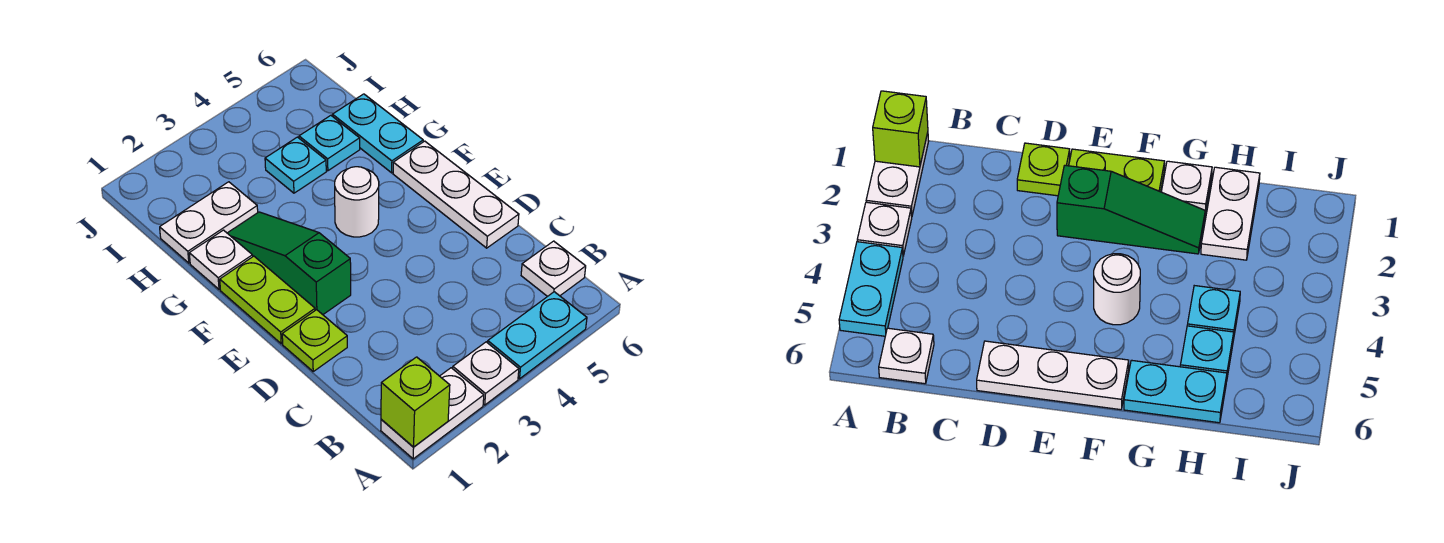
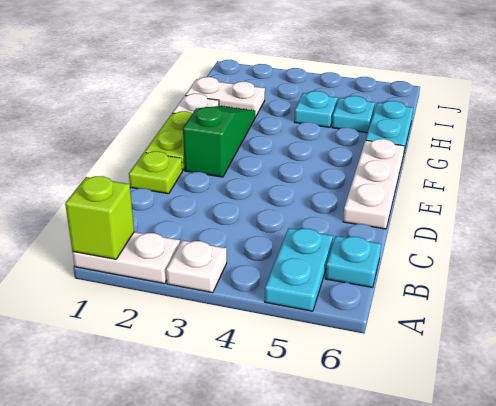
cyan 1x2 plate [488,292,587,379] -> cyan 1x2 plate turned to [265,228,333,311]
white 1x1 plate [521,241,586,297] -> cyan 1x1 plate [325,236,381,287]
white 1x1 round brick [335,167,379,237] -> none

